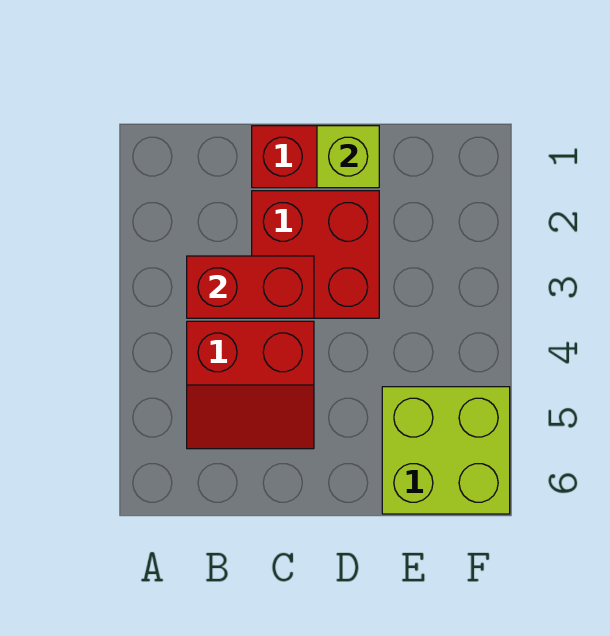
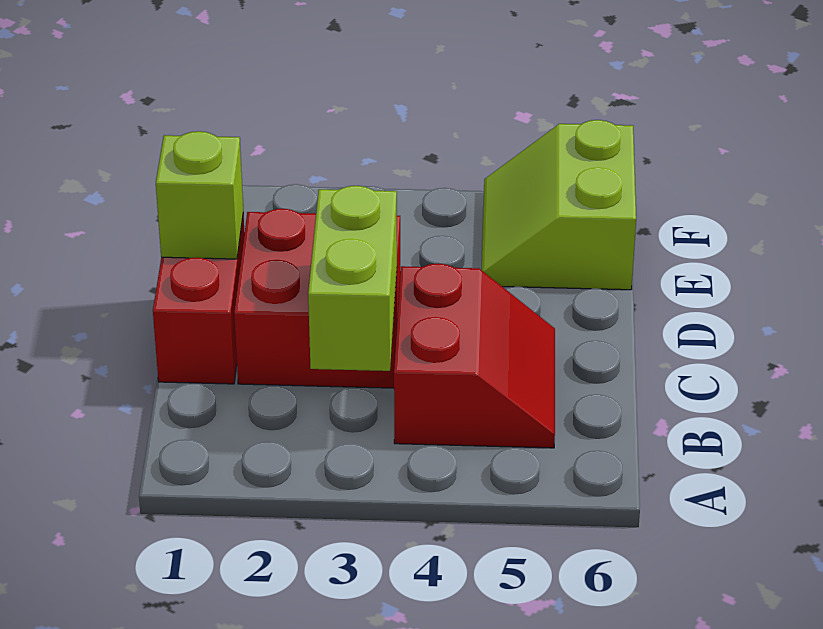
red 1x2 brick [187,256,314,318] -> lime 1x2 brick [308,186,397,371]
lime 2x2 brick [382,387,510,514] -> lime 2x2 slope [482,120,636,290]

